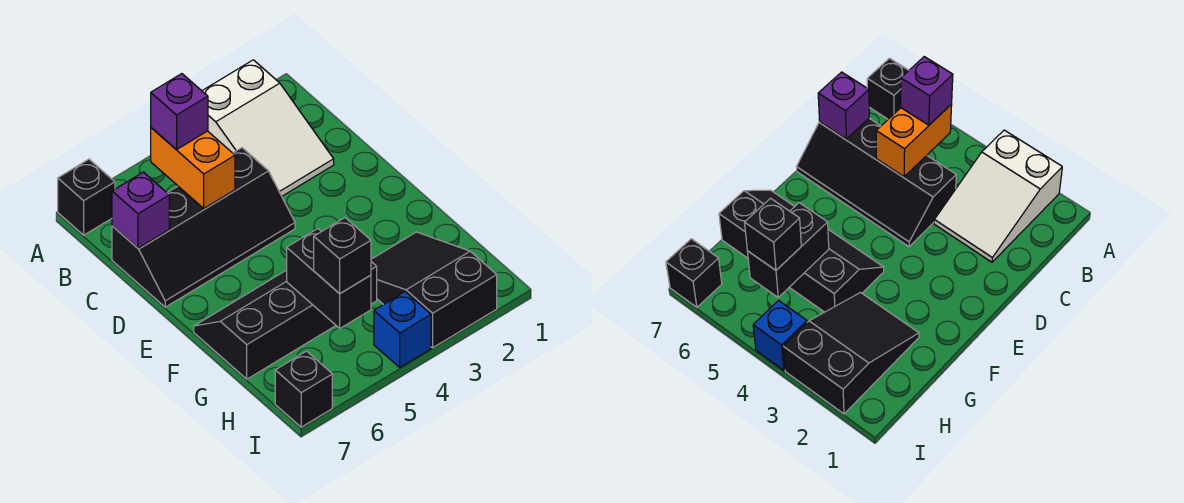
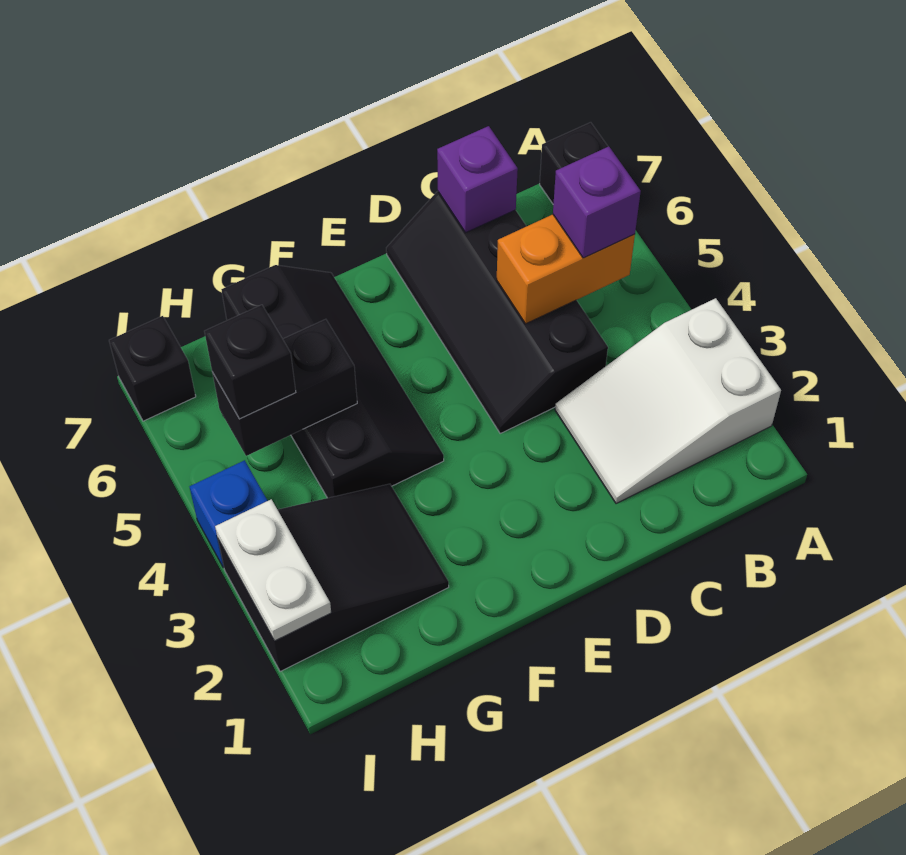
none -> white 1x2 plate [215,499,331,641]

